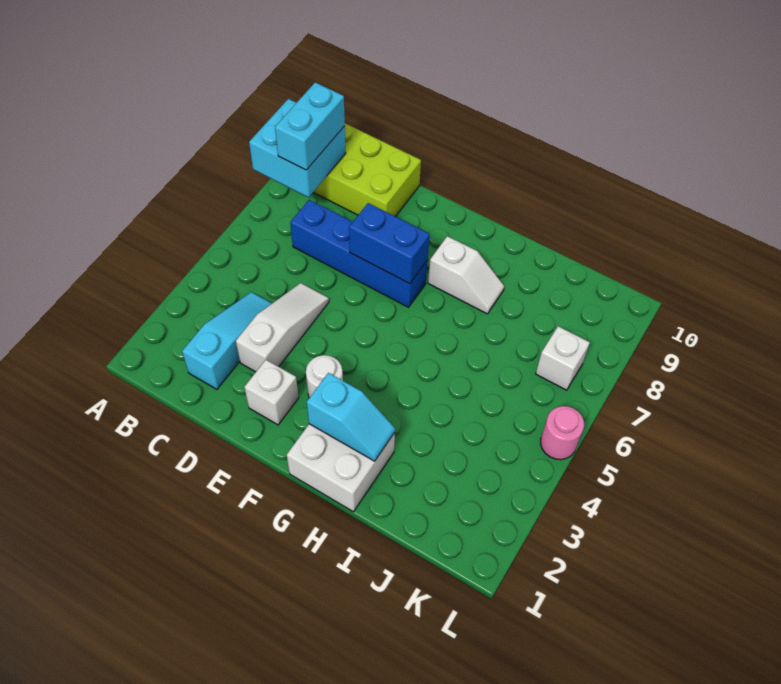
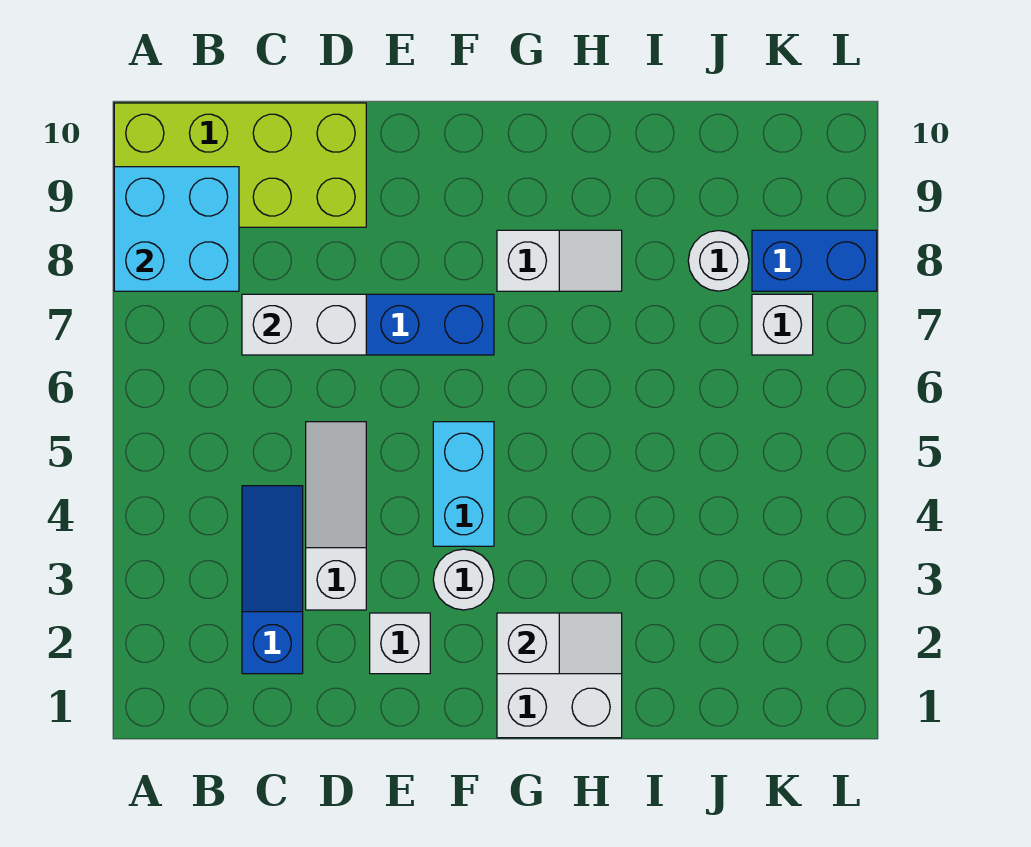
cyan 1x2 brick [275,82,345,170] -> cyan 1x2 brick moved to [433,422,494,546]
cyan 1x3 slope [182,292,272,389] -> blue 1x3 slope [242,486,303,674]
none -> white 1x2 brick [242,294,366,355]
blue 1x2 brick [349,203,430,284] -> blue 1x2 brick moved to [752,230,877,291]
cyan 1x2 slope [307,373,395,461] -> white 1x2 slope [497,613,622,674]
none -> white 1x1 round brick [688,231,749,291]
pink 1x1 round brick [541,406,584,460] -> none

